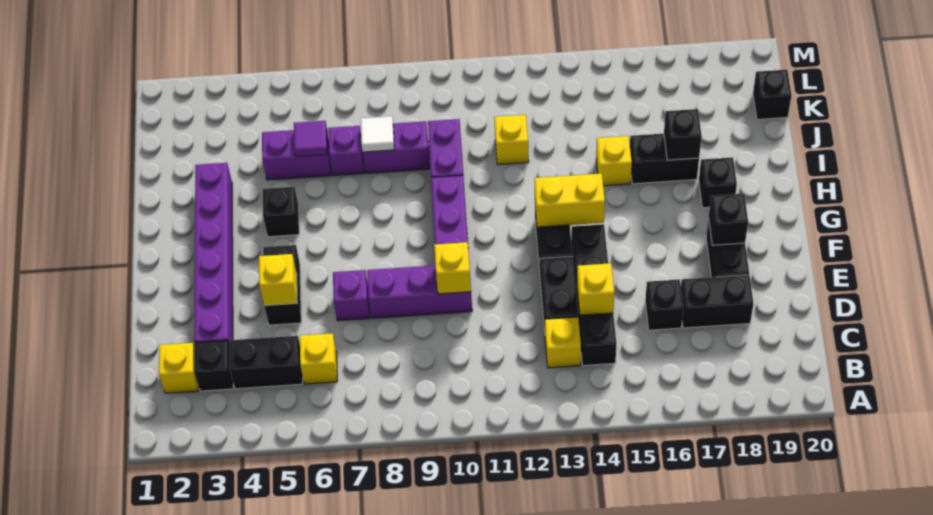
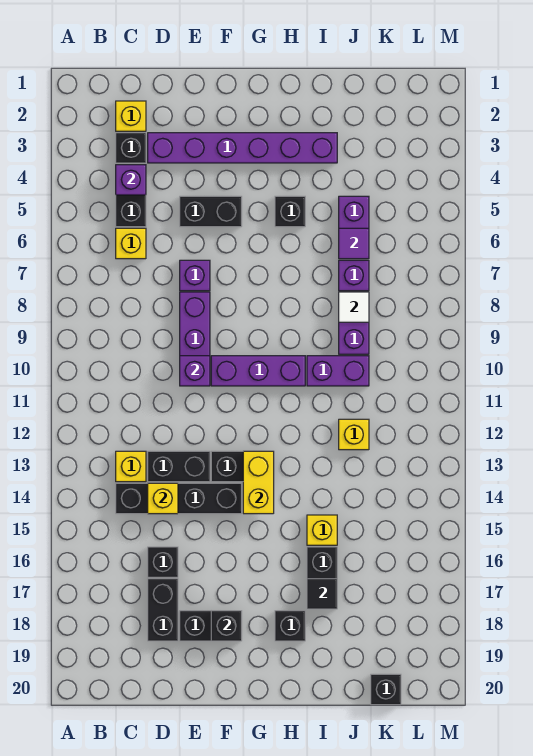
none -> purple 1x1 brick [116,165,146,195]
yellow 1x1 brick [259,254,297,305] -> none
yellow 1x1 brick [434,242,471,294] -> purple 1x1 brick [180,356,210,386]
black 1x1 brick [664,109,702,160] -> black 1x1 tile [307,579,337,609]

